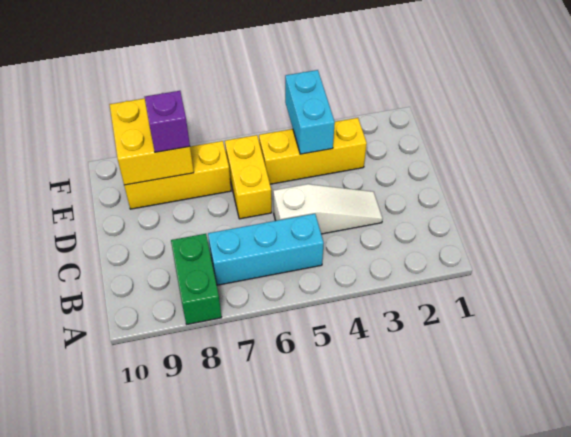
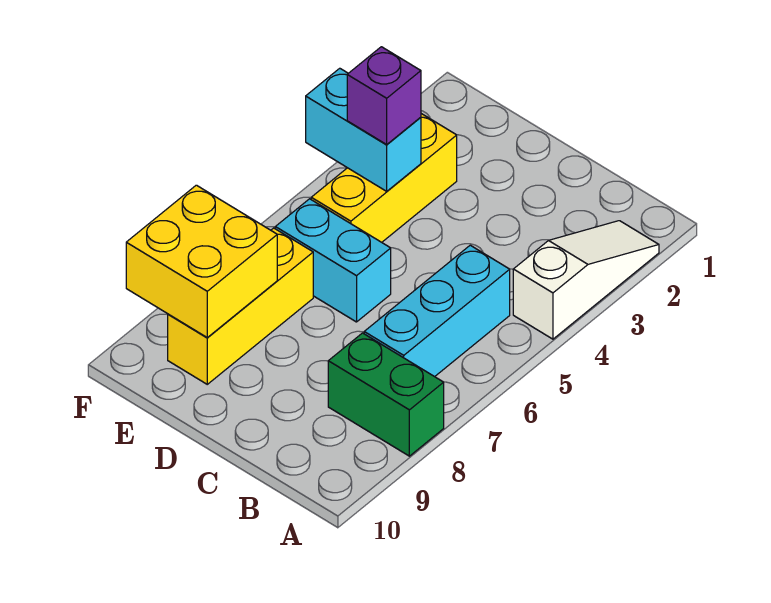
white 1x3 slope [273,184,383,234] -> white 1x3 slope moved to [513,221,659,339]
yellow 1x2 brick [225,135,272,219] -> cyan 1x2 brick [275,199,391,322]
purple 1x1 brick [145,91,190,152] -> purple 1x1 brick moved to [347,47,421,144]

